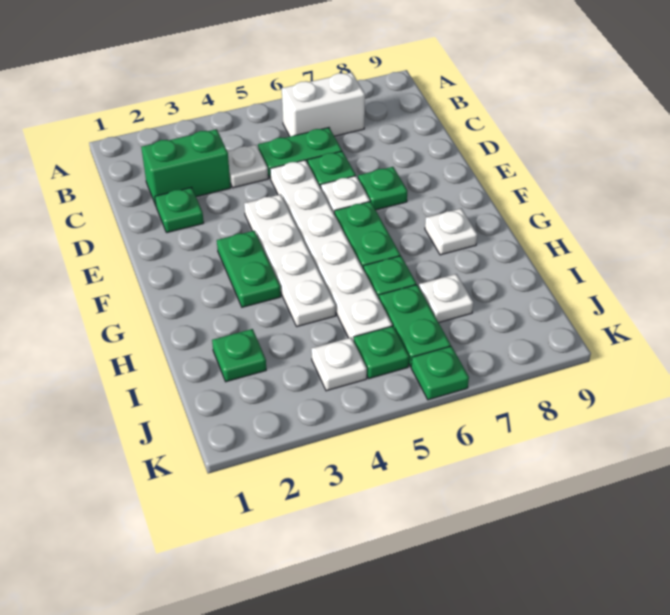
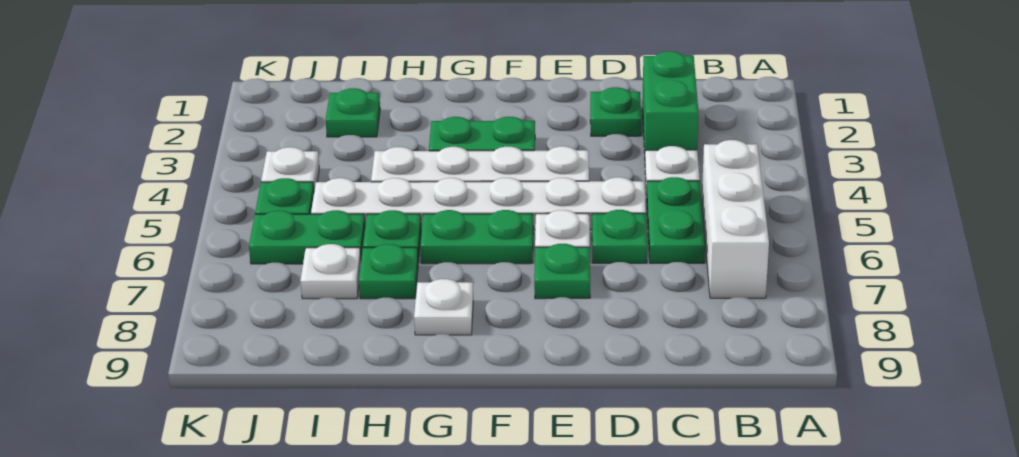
white 1x2 brick [282,72,365,137] -> white 1x3 brick [702,140,769,298]
green 1x1 plate [411,346,469,400] -> green 1x1 plate moved to [359,244,418,299]

